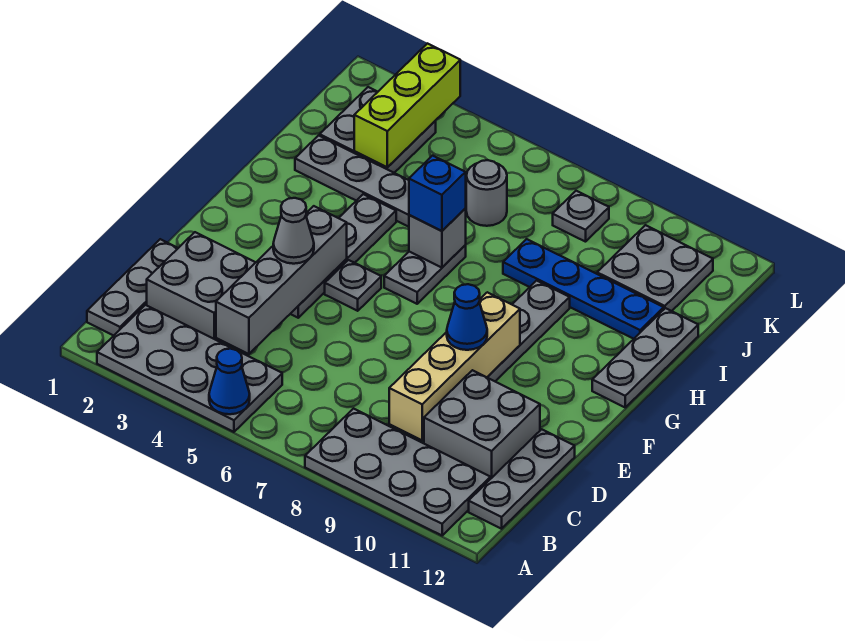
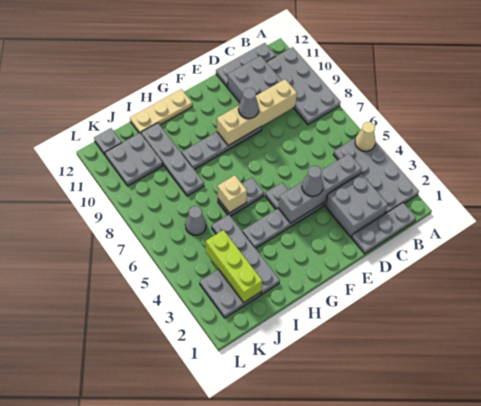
blue 1x1 cone [209,349,250,414] -> tan 1x1 cone [355,122,376,151]
blue 1x1 cone [447,284,487,350] -> grey 1x1 cone [238,88,259,119]
grey 1x3 plate [592,308,698,407] -> tan 1x3 plate [130,89,192,133]
grey 1x1 brick [409,209,466,268] -> tan 1x1 brick [218,175,247,213]
blue 1x1 brick [409,156,466,231] -> none
blue 1x4 plate [503,239,664,339] -> grey 1x4 plate [141,123,204,196]
lime 1x3 brick [354,44,460,167] -> lime 1x3 brick turned to [206,230,262,303]
grey 1x1 round brick [466,160,507,226] -> grey 1x1 cone [185,206,206,235]
grey 1x1 plate [553,191,609,242] -> grey 1x1 plate moved to [94,128,122,156]

